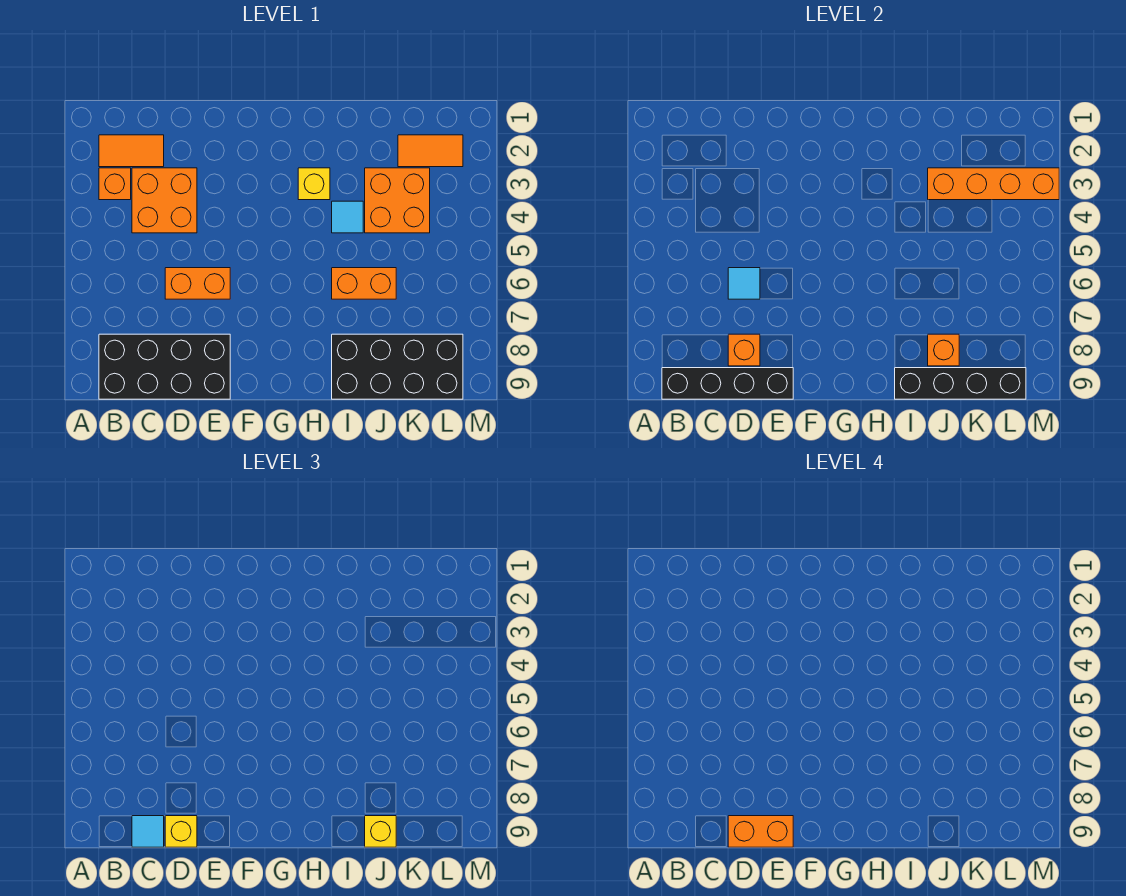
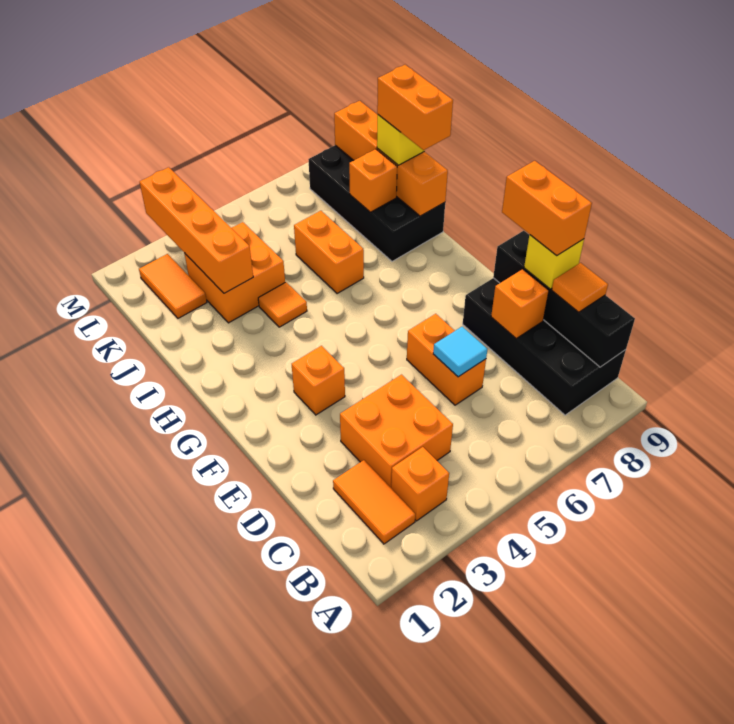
cyan 1x1 tile [132,816,164,847] -> orange 1x1 tile [552,263,608,312]
none -> orange 1x1 brick [292,346,345,415]
yellow 1x1 brick [298,168,330,200] -> none
cyan 1x1 tile [332,201,363,233] -> orange 1x1 tile [258,282,307,327]
black 1x4 brick [895,368,1026,399] -> orange 1x4 brick [334,101,448,216]
none -> orange 1x2 brick [377,65,453,150]

